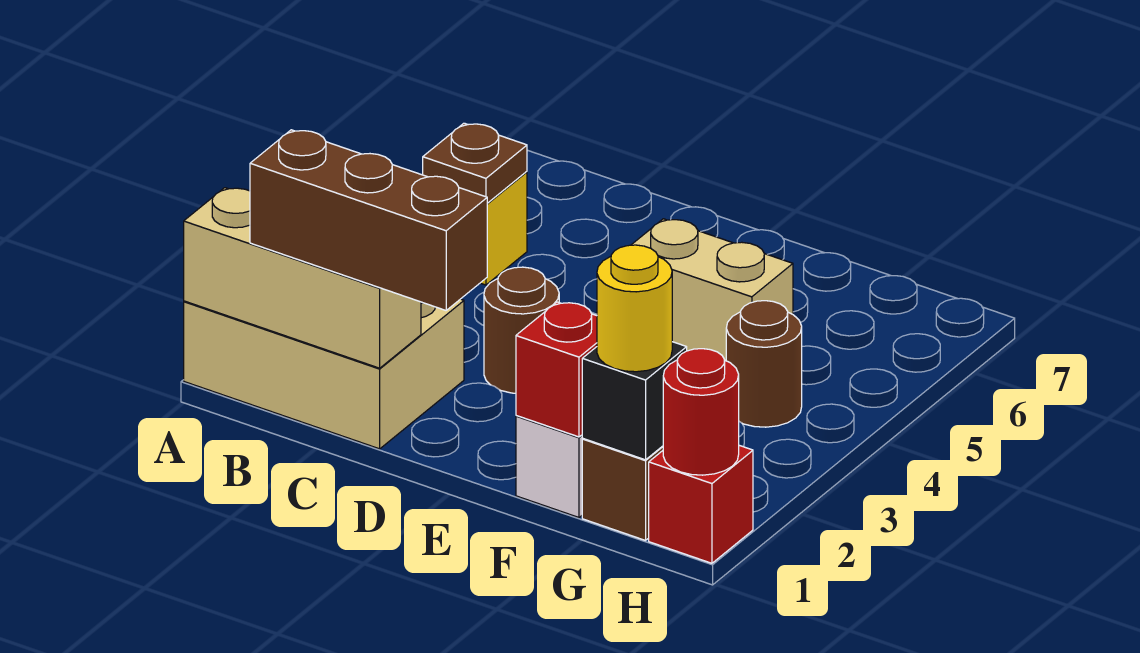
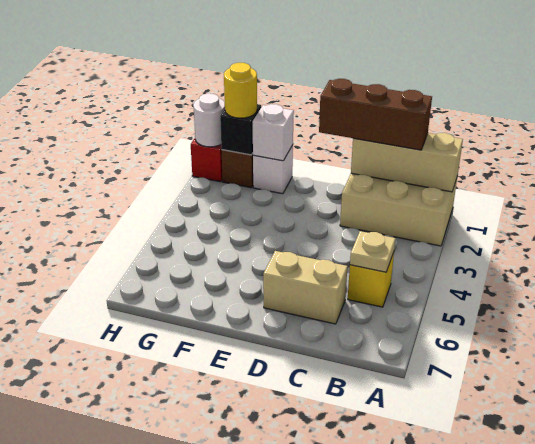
brown 1x1 plate [423,123,527,203] -> tan 1x1 plate [350,231,396,272]
brown 1x1 round brick [484,267,559,393] -> none
tan 1x2 brick [632,219,793,361] -> tan 1x2 brick moved to [263,251,348,324]
red 1x1 brick [516,302,597,437] -> white 1x1 brick [253,104,294,161]
brown 1x1 round brick [726,301,802,427] -> none
red 1x1 round brick [663,349,739,475] -> white 1x1 round brick [193,93,225,147]

